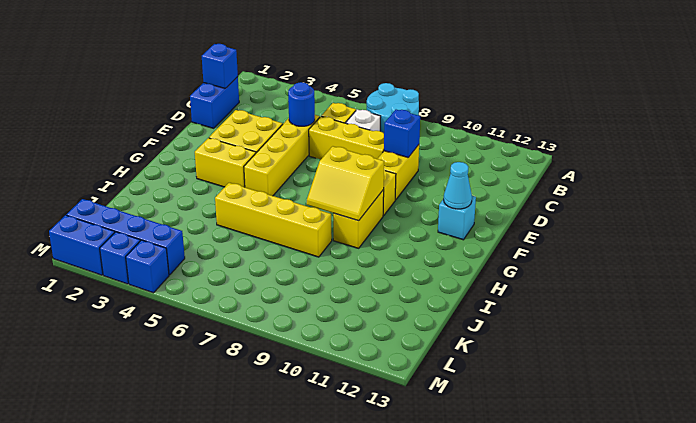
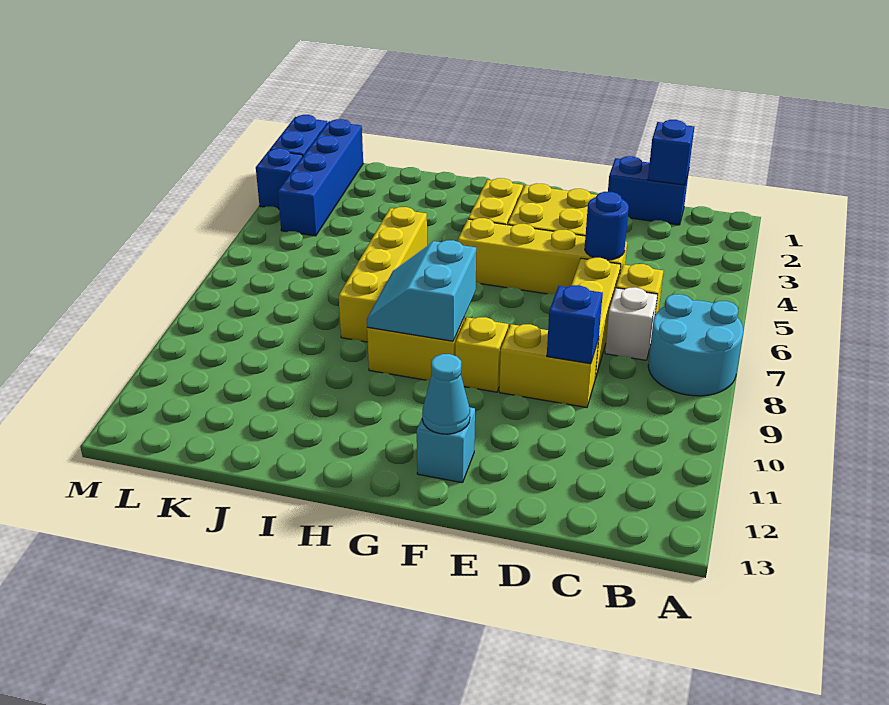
yellow 2x2 slope [307,146,384,221] -> cyan 2x2 slope [367,240,476,341]
blue 1x1 brick [126,240,169,293] -> none

